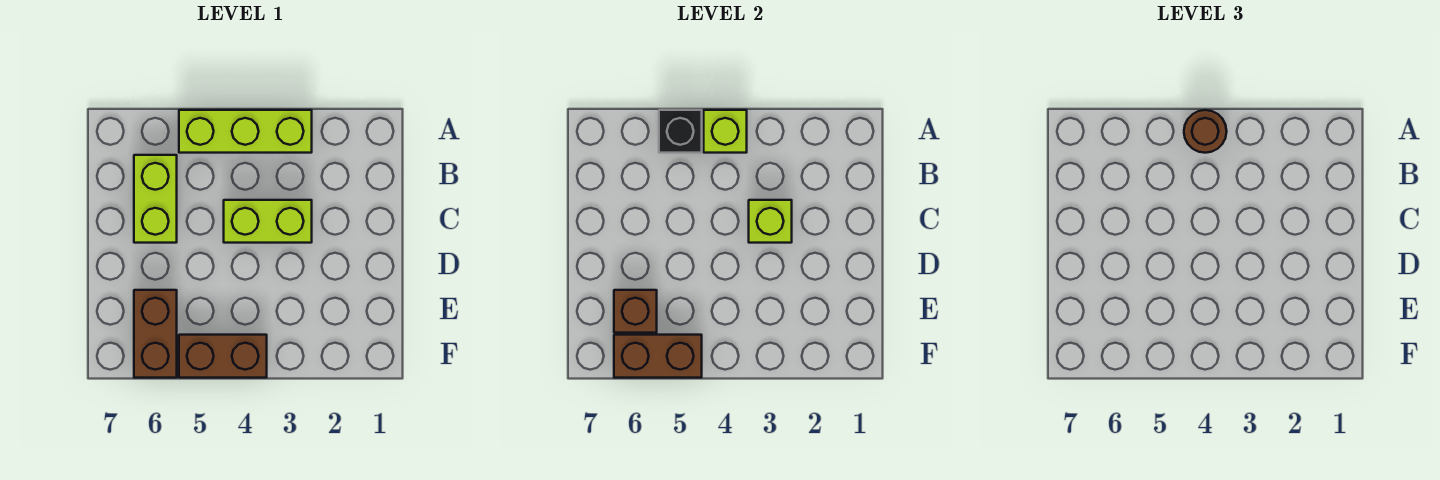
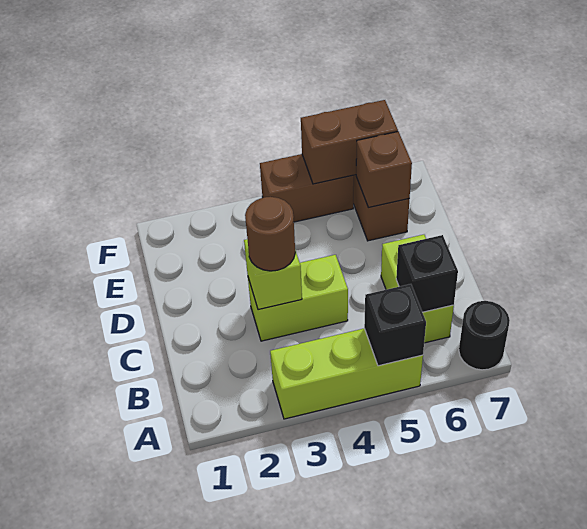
lime 1x1 brick [704,110,747,153] -> none
brown 1x1 round brick [1184,110,1227,153] -> brown 1x1 round brick moved to [245,197,295,271]
none -> black 1x1 round brick [459,301,510,370]
none -> black 1x1 brick [396,235,458,312]

